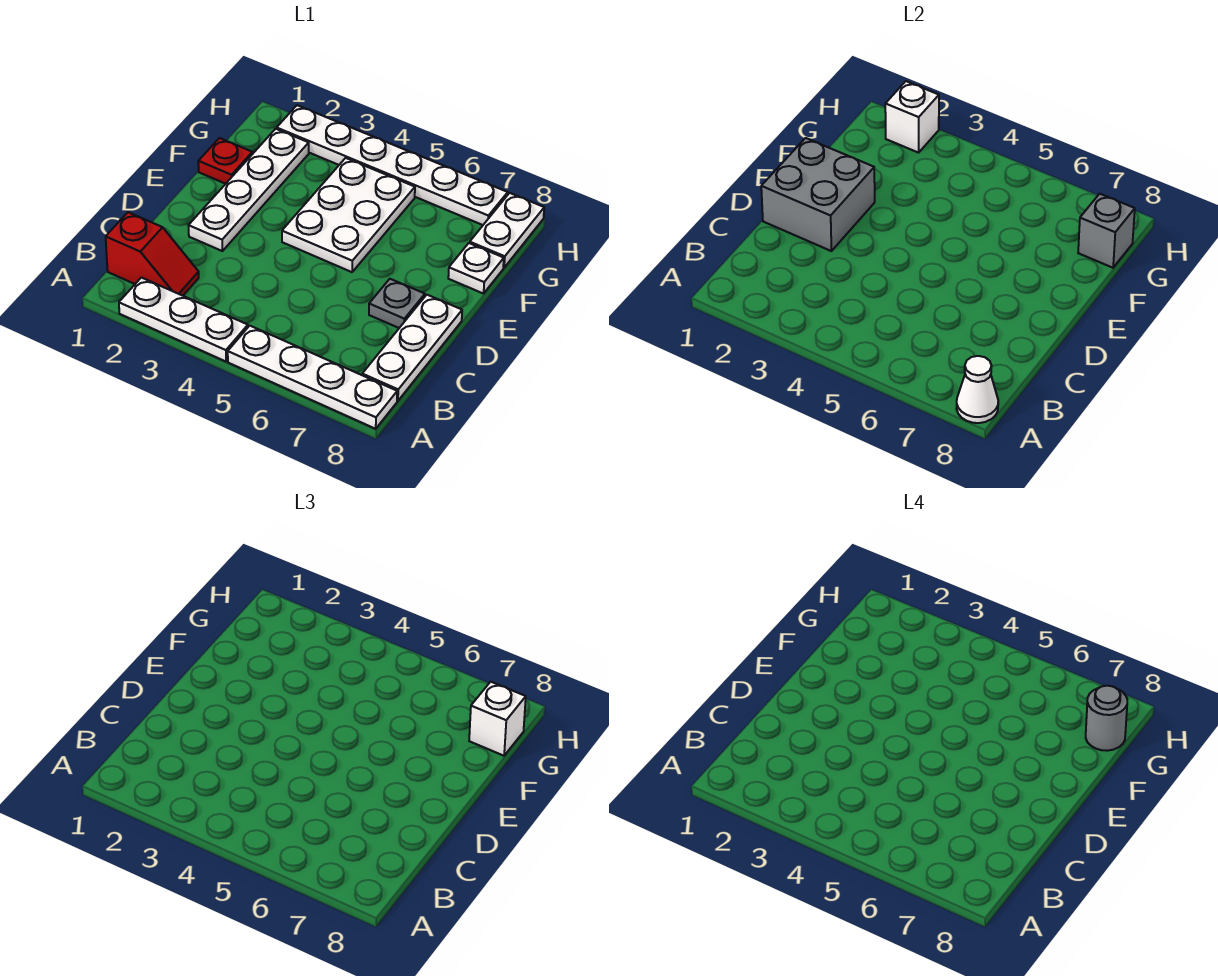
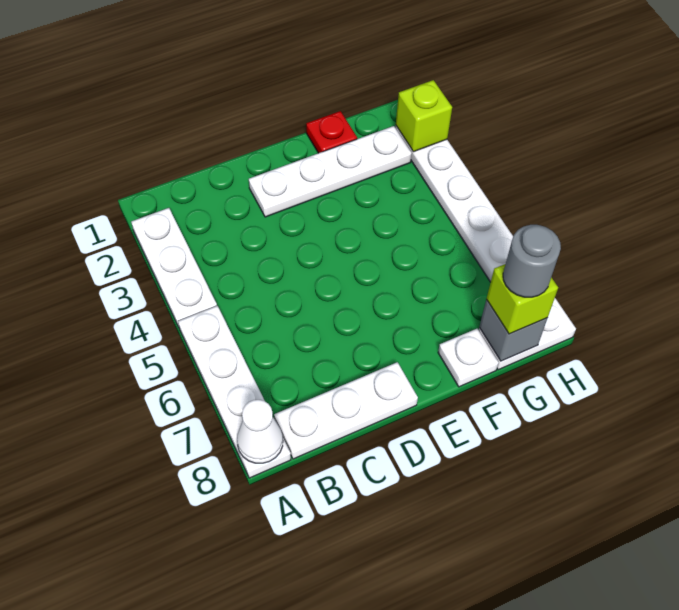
red 1x2 slope [106,212,199,296] -> none
grey 2x2 brick [761,138,875,251] -> none
grey 1x1 plate [369,279,425,328] -> none
white 2x3 plate [282,158,415,272] -> none
white 1x1 brick [469,682,526,756] -> lime 1x1 brick [486,264,558,334]
white 1x1 brick [885,81,939,153] -> lime 1x1 brick [396,80,452,152]

